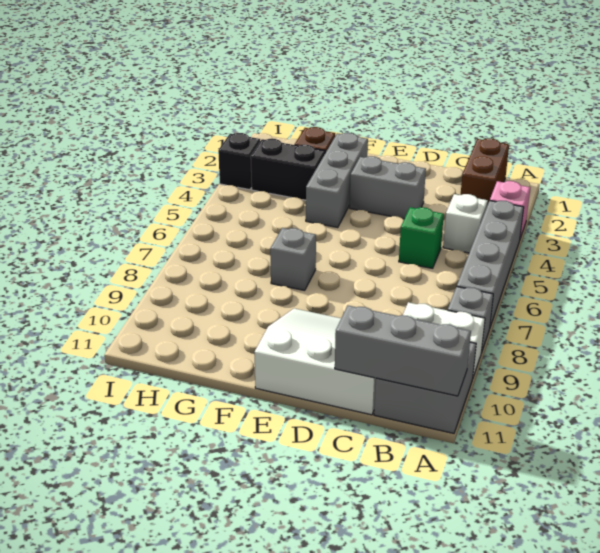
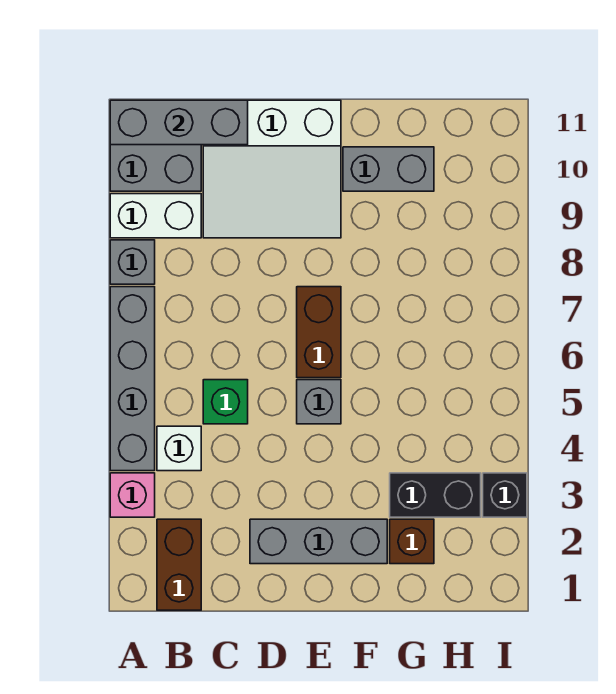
grey 1x2 brick [350,156,426,219] -> grey 1x2 brick moved to [343,147,434,191]
none -> brown 1x2 brick [297,287,341,378]
grey 1x3 brick [306,133,368,228] -> grey 1x3 brick turned to [250,519,387,564]
grey 1x1 brick [270,228,316,290] -> grey 1x1 brick moved to [297,380,341,424]

